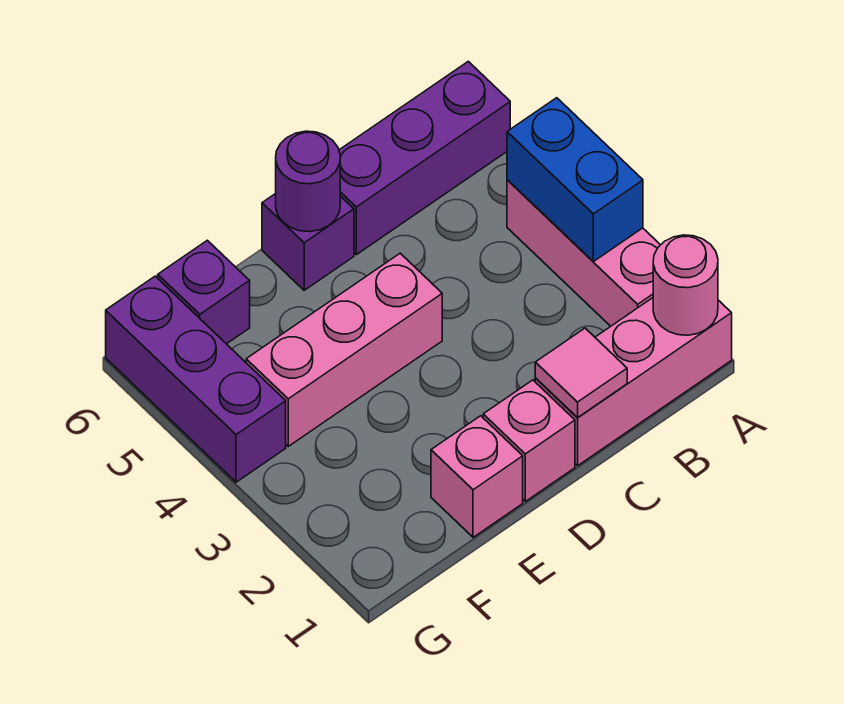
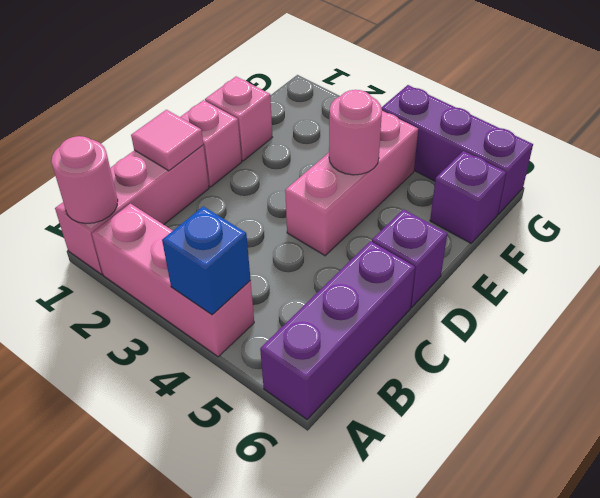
blue 1x2 brick [507,98,643,261] -> blue 1x1 brick [162,206,251,315]
purple 1x1 round brick [276,131,340,232] -> none
none -> pink 1x1 round brick [329,90,382,175]

